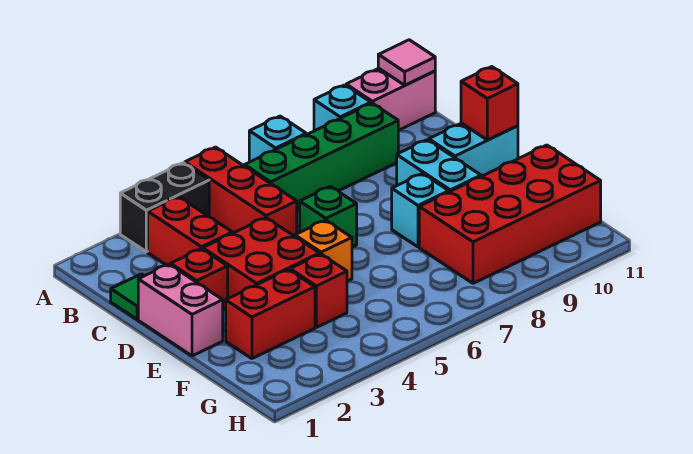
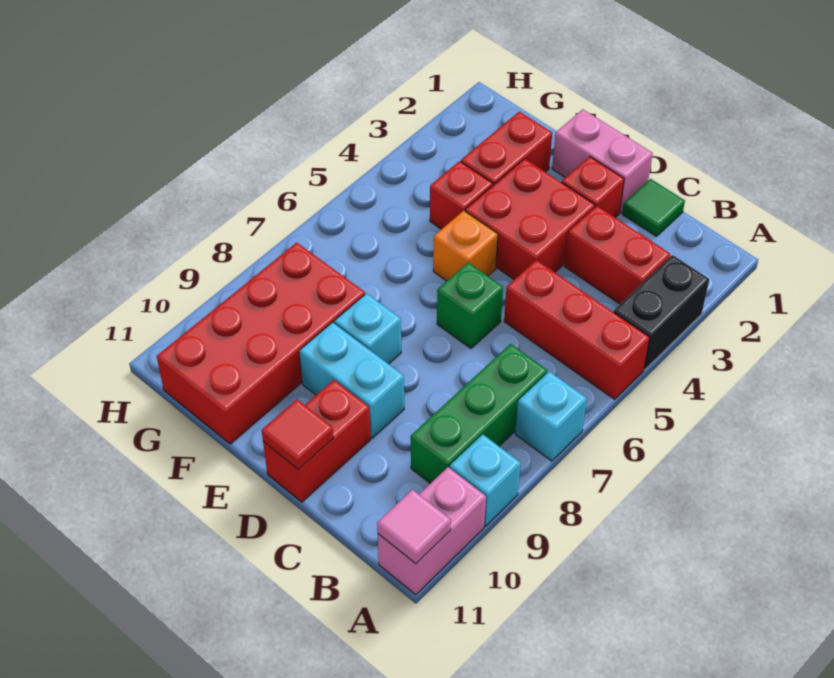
green 1x4 brick [245,103,398,211] -> green 1x3 brick [411,344,547,483]
cyan 1x2 brick [429,123,518,176] -> red 1x2 brick [263,380,371,502]
red 1x1 brick [461,67,518,140] -> red 1x1 tile [262,400,333,470]

